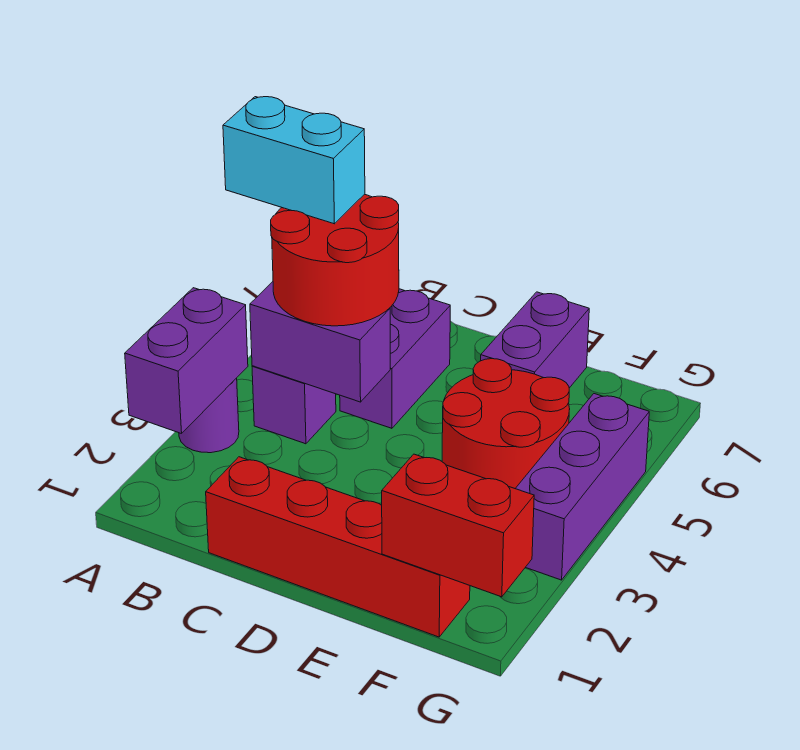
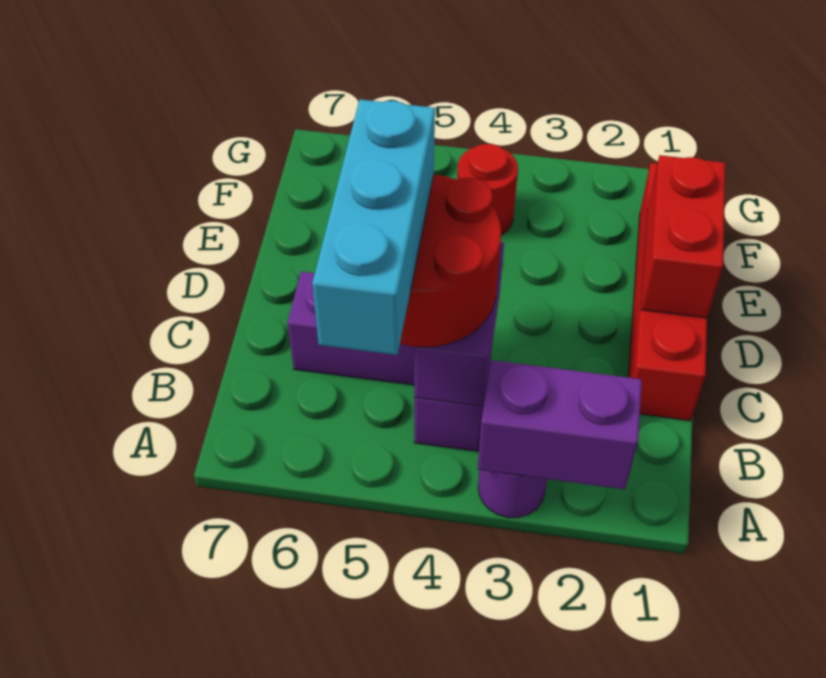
cyan 1x2 brick [223,97,365,224] -> cyan 1x3 brick [312,100,435,355]
red 2x2 round brick [442,359,570,488] -> red 1x1 round brick [457,144,518,235]
purple 1x2 brick [481,292,589,388] -> none
red 1x2 brick [382,454,534,597] -> red 1x2 brick moved to [641,155,725,318]
purple 1x3 brick [515,394,649,580] -> none

